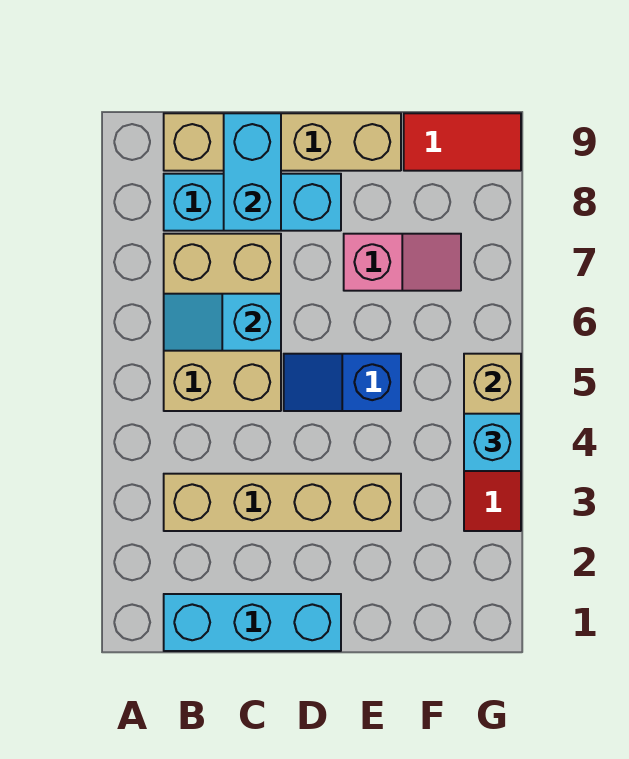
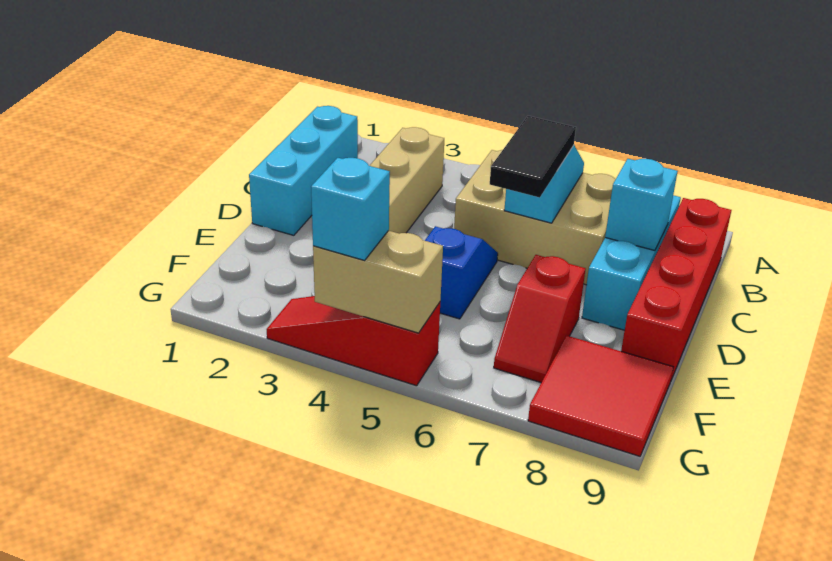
tan 1x4 brick [164,113,401,171] -> red 1x4 brick [621,198,731,380]
none -> black 1x2 tile [490,116,576,198]
cyan 1x2 brick [224,113,281,231] -> cyan 1x1 brick [605,159,678,251]
pink 1x2 slope [344,234,461,291] -> red 1x2 slope [494,255,586,382]
red 1x2 tile [404,113,521,171] -> red 2x2 tile [528,336,673,456]

